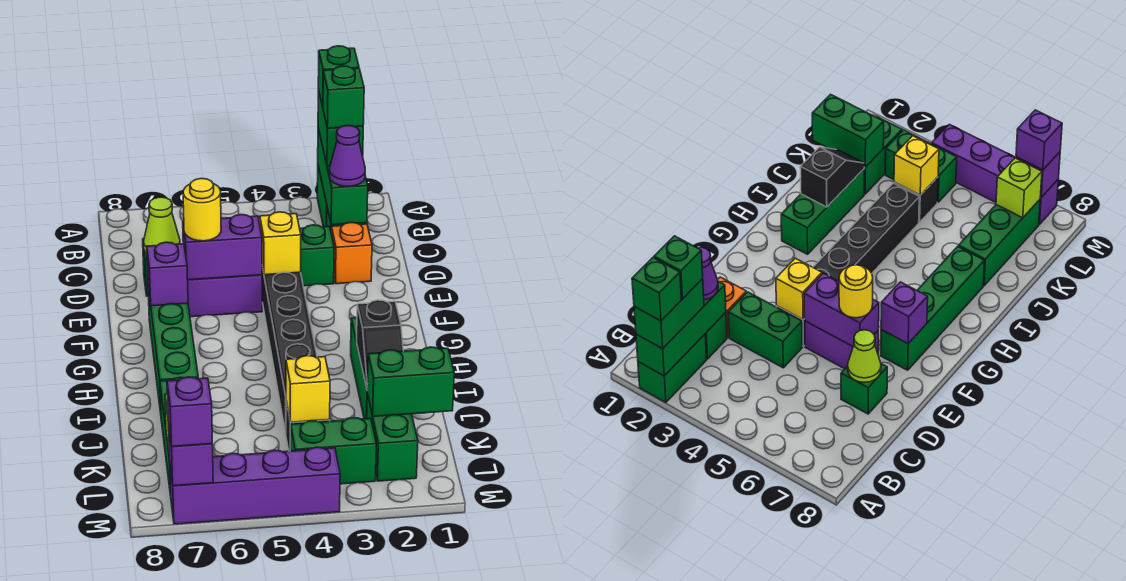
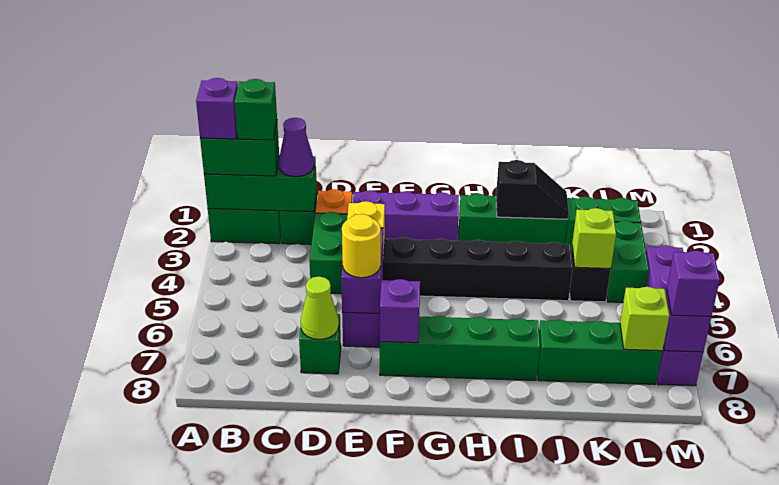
green 1x1 brick [318,46,359,106] -> purple 1x1 brick [196,78,238,139]
none -> purple 1x3 brick [353,190,459,241]
green 1x2 brick [367,347,454,417] -> none
yellow 1x1 brick [286,356,330,422] -> lime 1x1 brick [572,208,616,269]

